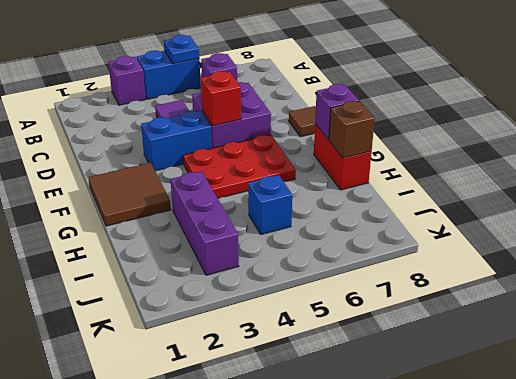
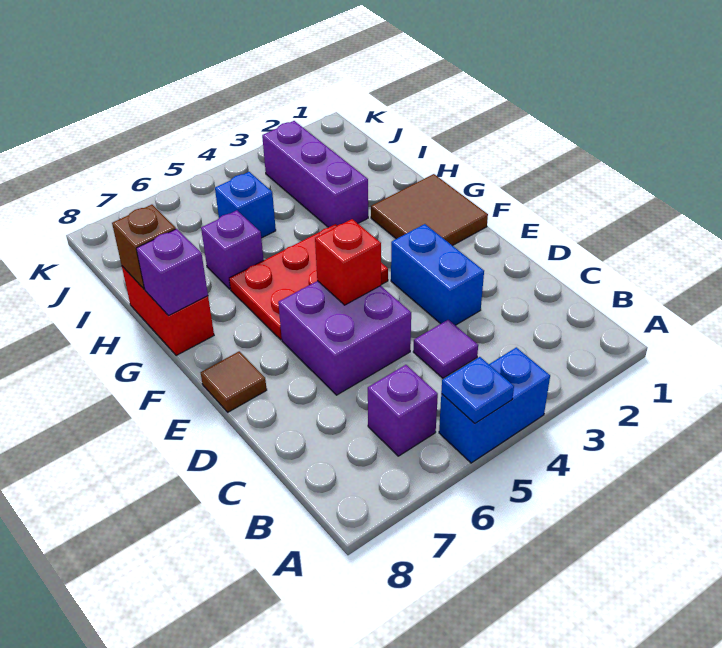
purple 1x1 brick [108,56,146,105] -> purple 1x1 brick moved to [201,210,264,289]
blue 1x2 brick [141,111,212,171] -> blue 1x2 brick turned to [391,224,484,325]

